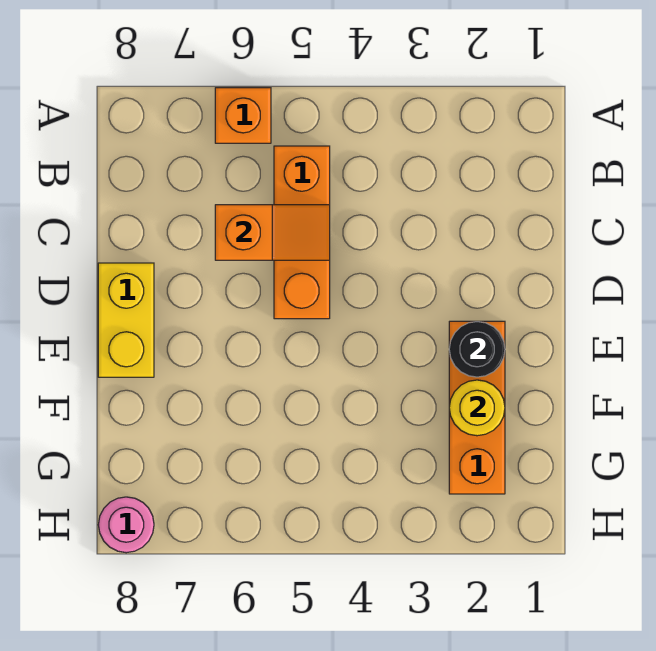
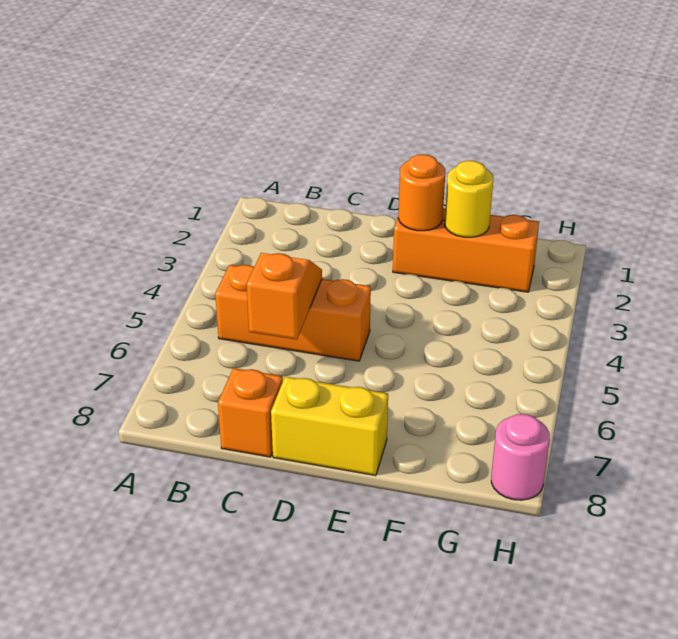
orange 1x1 brick [215,88,271,143] -> orange 1x1 brick moved to [218,368,283,457]
black 1x1 round brick [449,322,505,377] -> orange 1x1 round brick [398,154,445,231]

